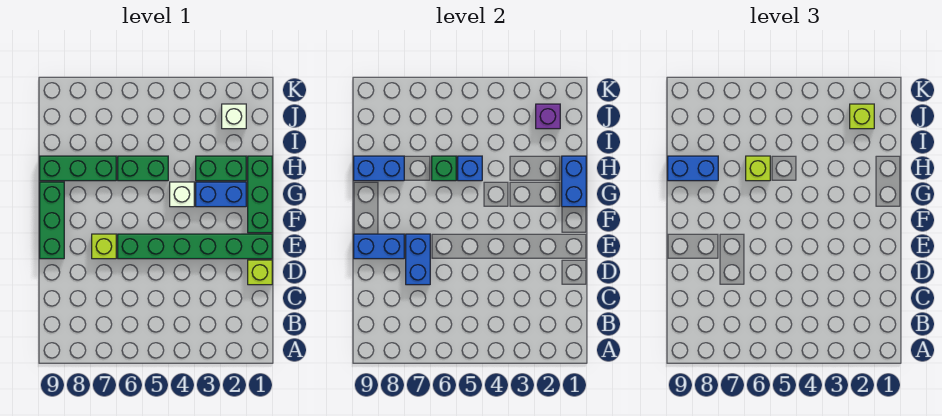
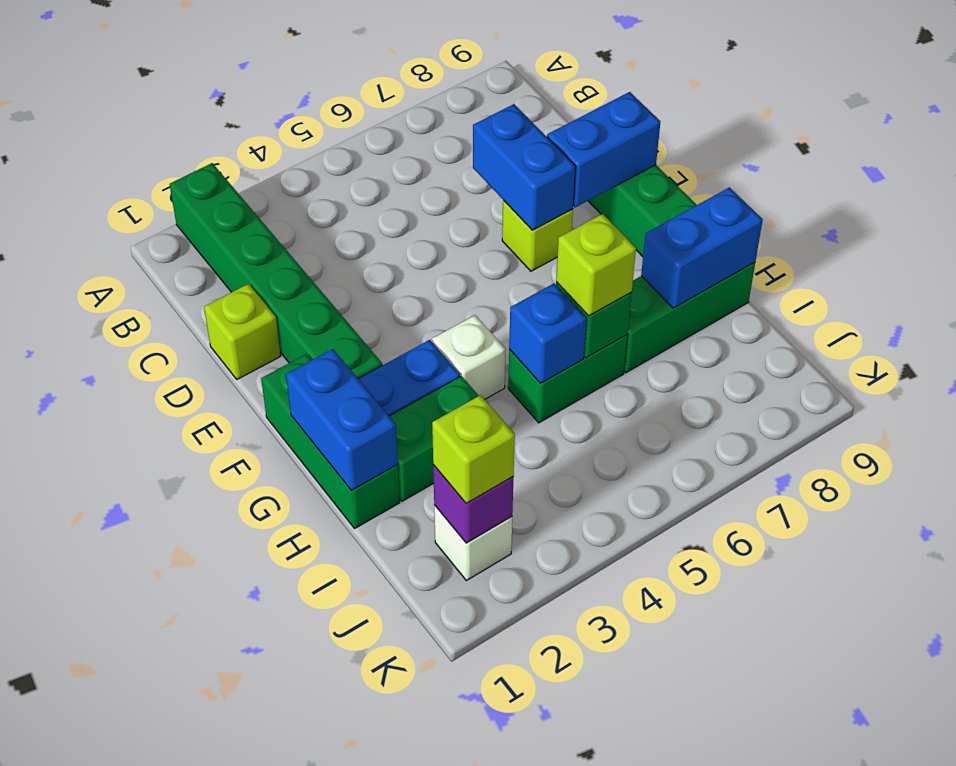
green 1x6 brick [118,234,272,259] -> green 1x6 brick turned to [170,163,382,379]
blue 1x2 brick [668,156,718,181] -> none

